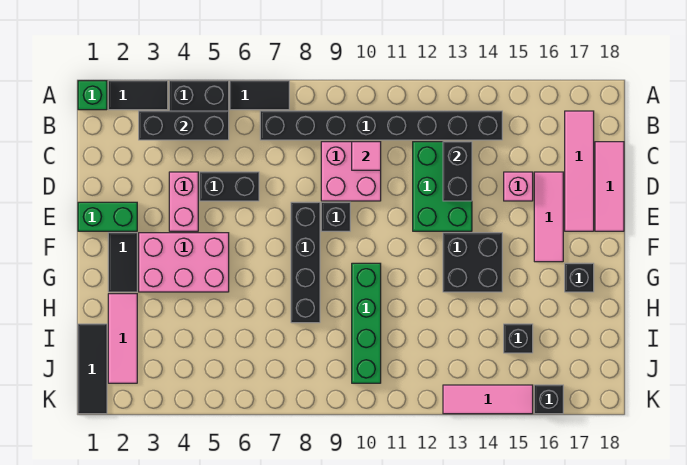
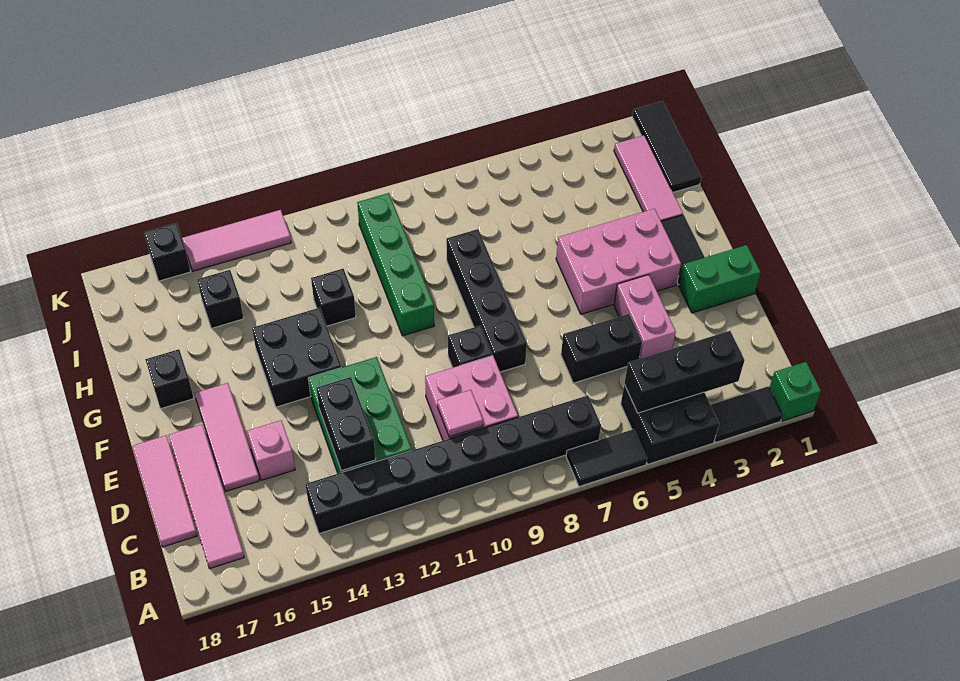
none -> black 1x1 brick [311,269,356,326]

